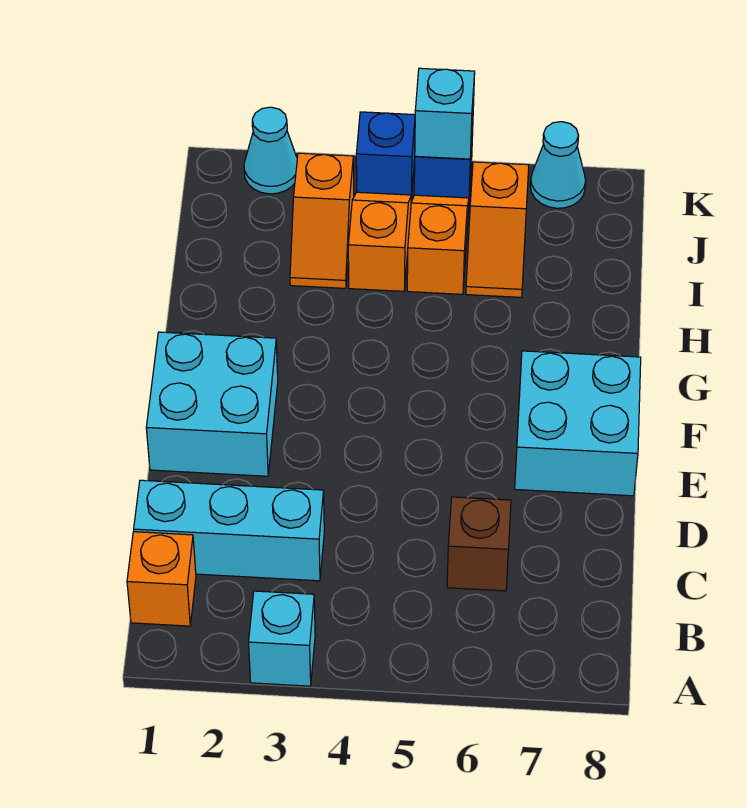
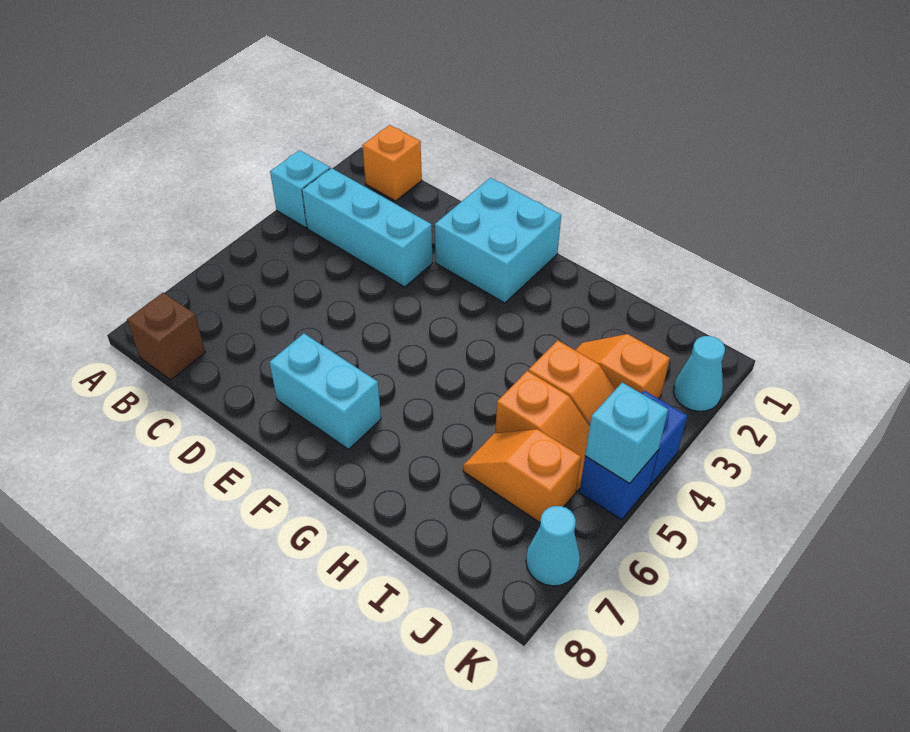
cyan 1x3 brick [134,480,324,581] -> cyan 1x3 brick turned to [302,168,432,287]
brown 1x1 brick [447,497,511,591] -> brown 1x1 brick moved to [127,293,205,380]
cyan 2x2 brick [515,351,641,496] -> cyan 1x2 brick [269,333,381,449]

